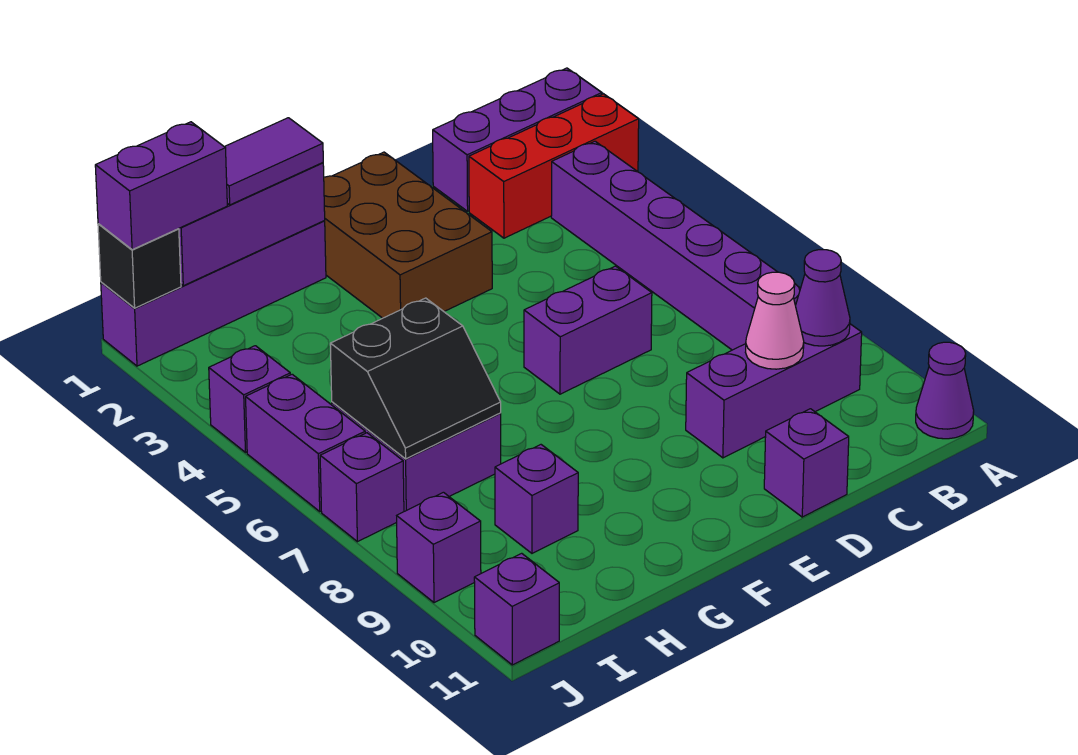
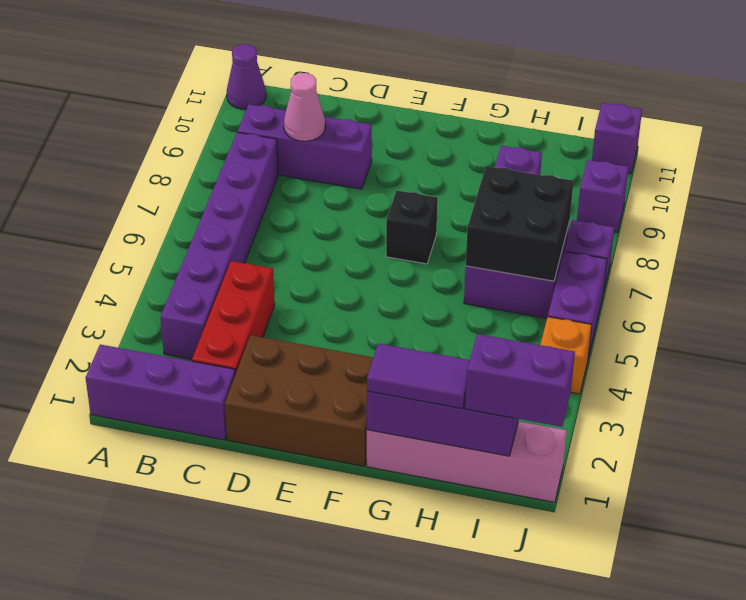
red 1x3 brick [469,94,639,238] -> red 1x3 brick turned to [192,261,275,374]
purple 1x1 cone [796,250,850,346] -> none
purple 1x2 brick [524,266,652,394] -> none
purple 1x1 brick [764,409,849,517] -> none
brown 2x3 brick [324,152,492,318] -> brown 2x3 brick turned to [225,335,373,466]
purple 1x4 brick [101,221,326,366] -> pink 1x4 brick [367,421,567,502]
black 2x2 slope [330,298,501,459] -> black 2x2 brick [466,166,573,281]
black 1x1 brick [98,224,181,308] -> black 1x1 brick moved to [386,190,438,264]
purple 1x1 brick [209,346,290,452] -> orange 1x1 brick [540,317,592,394]

